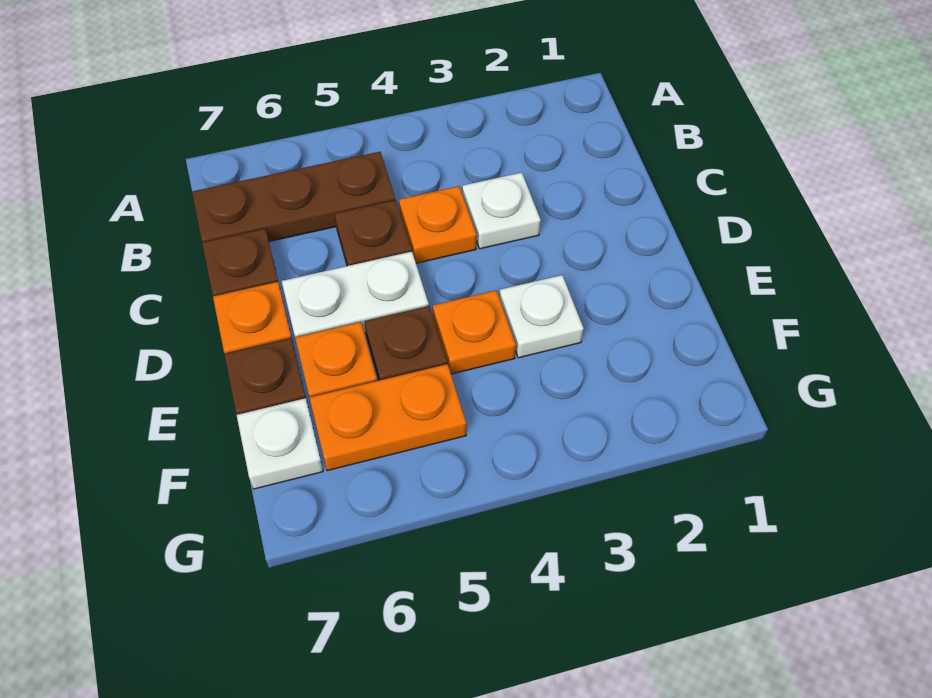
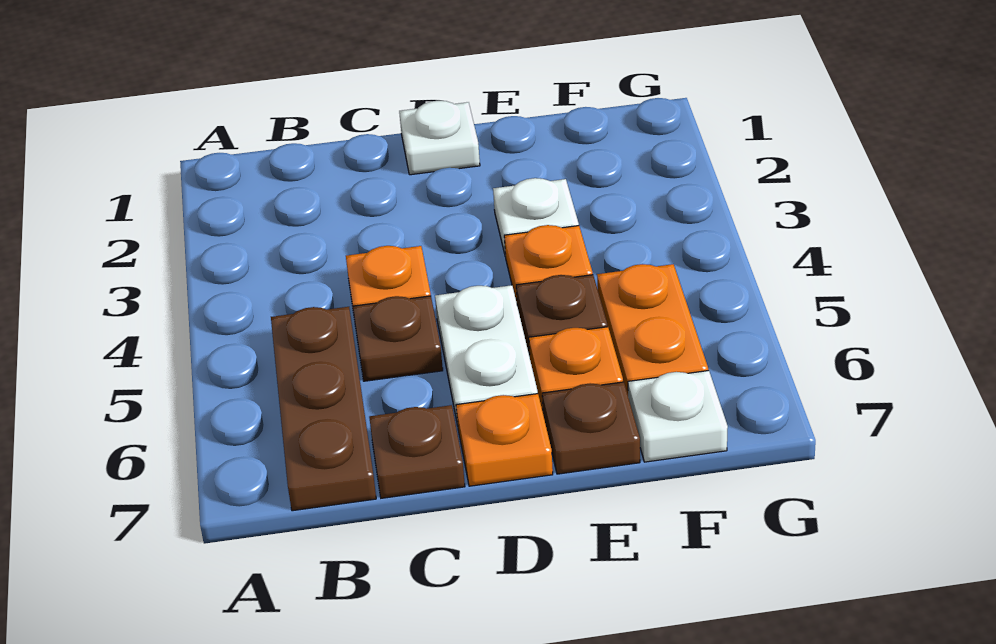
white 1x1 plate [462,173,541,249] -> white 1x1 plate moved to [399,101,480,175]

